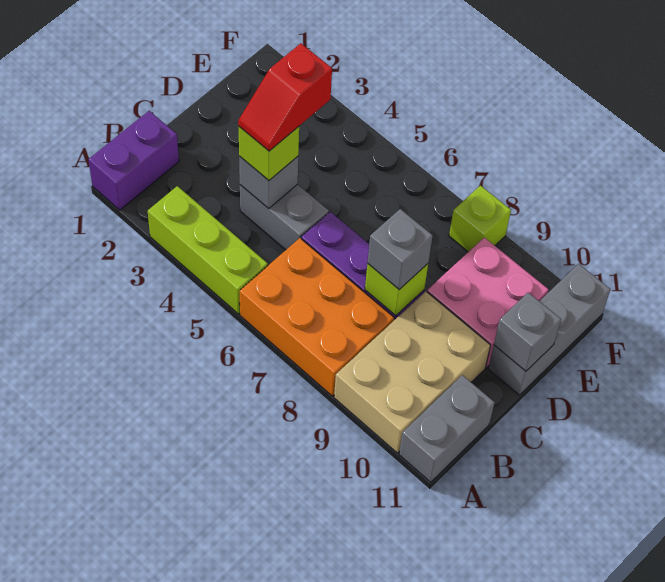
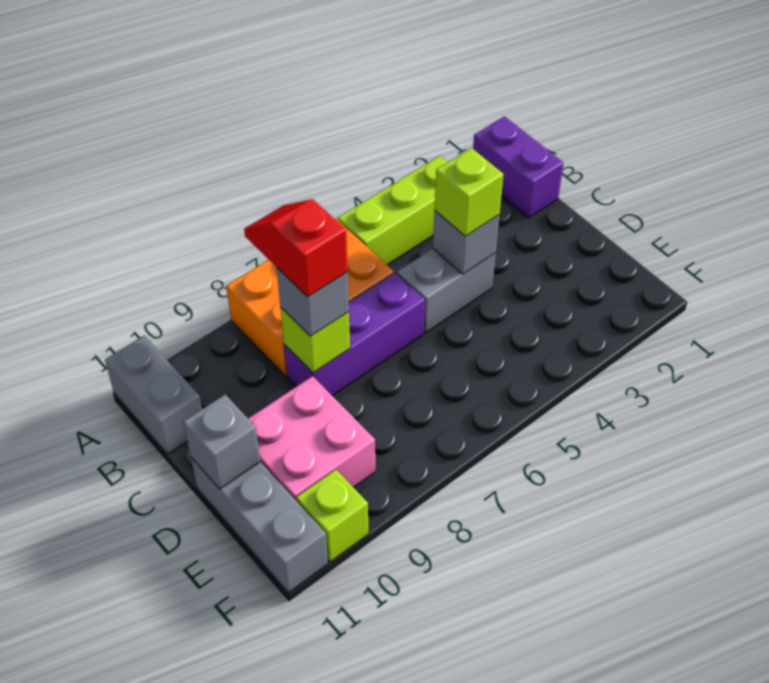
tan 2x3 brick [334,292,490,453] -> none
red 1x2 slope [238,43,332,151] -> red 1x2 slope moved to [244,199,347,297]
lime 1x1 brick [449,186,511,252] -> lime 1x1 brick moved to [296,470,368,562]

